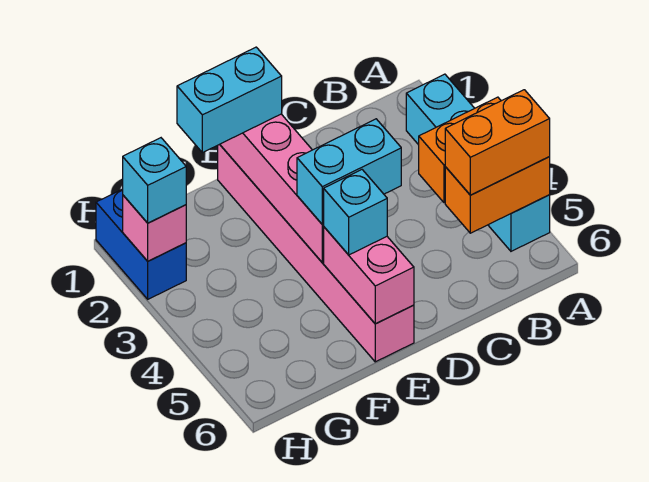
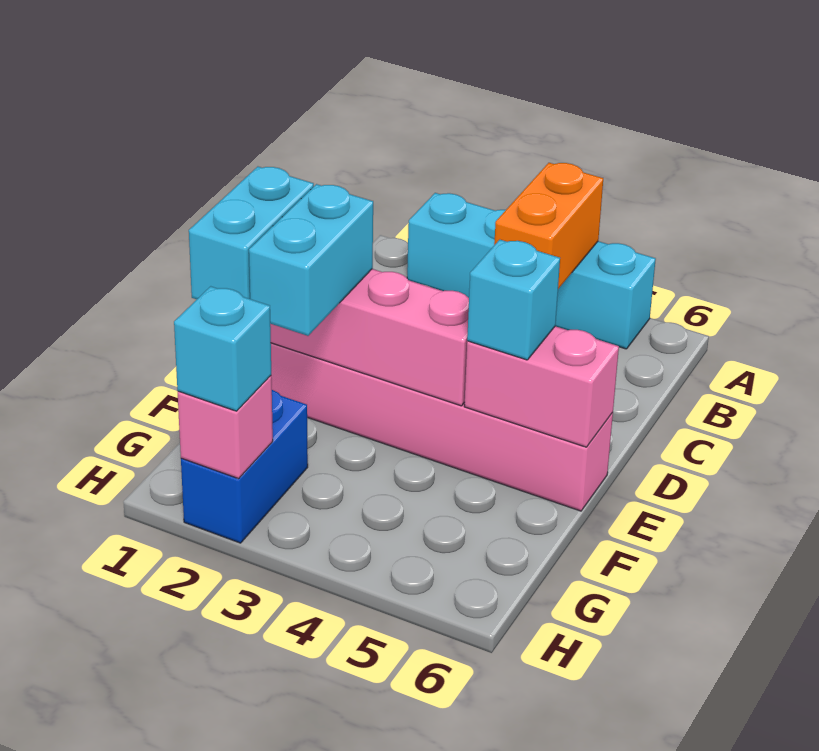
orange 1x2 brick [445,157,550,233] -> none
orange 1x2 brick [445,90,550,195] -> none
cyan 1x2 brick [297,119,401,224] -> cyan 1x2 brick moved to [249,184,373,336]
blue 1x2 brick [96,189,186,299] -> blue 1x2 brick turned to [181,390,308,543]

